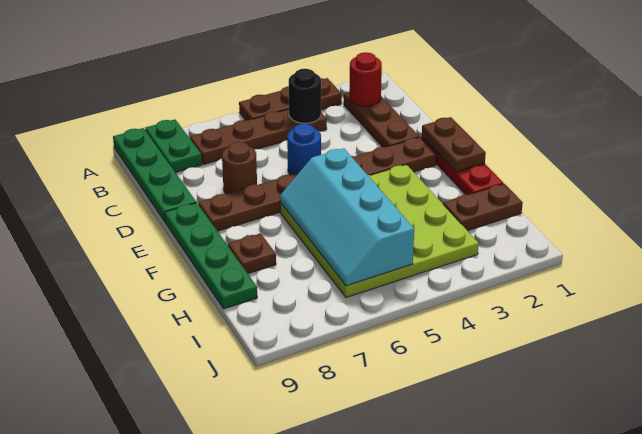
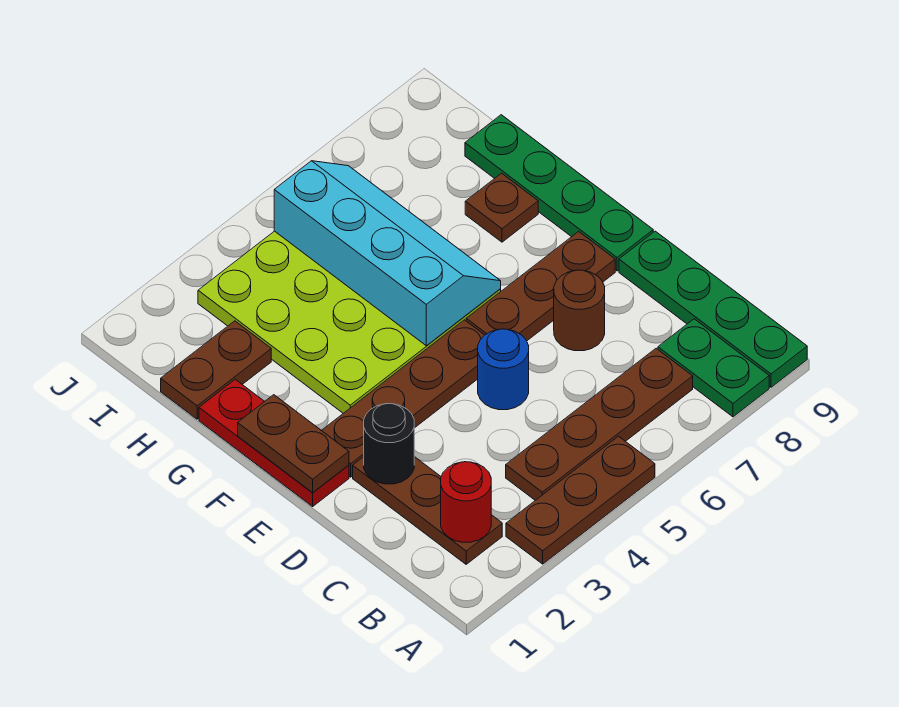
black 1x1 round brick [289,69,321,123] -> black 1x1 round brick moved to [364,404,414,484]

